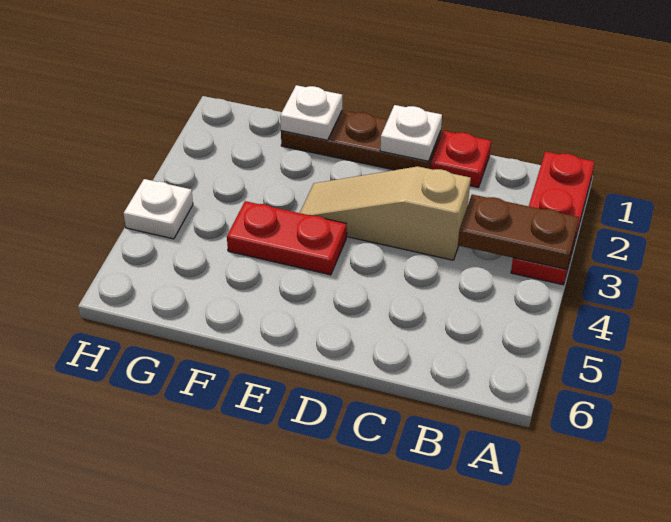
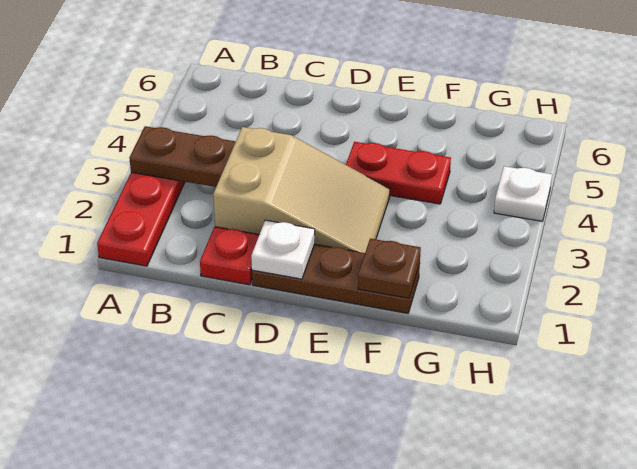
tan 1x3 slope [300,167,471,260] -> tan 2x3 slope [213,127,390,253]
white 1x1 plate [280,85,342,140] -> brown 1x1 plate [358,239,421,298]

